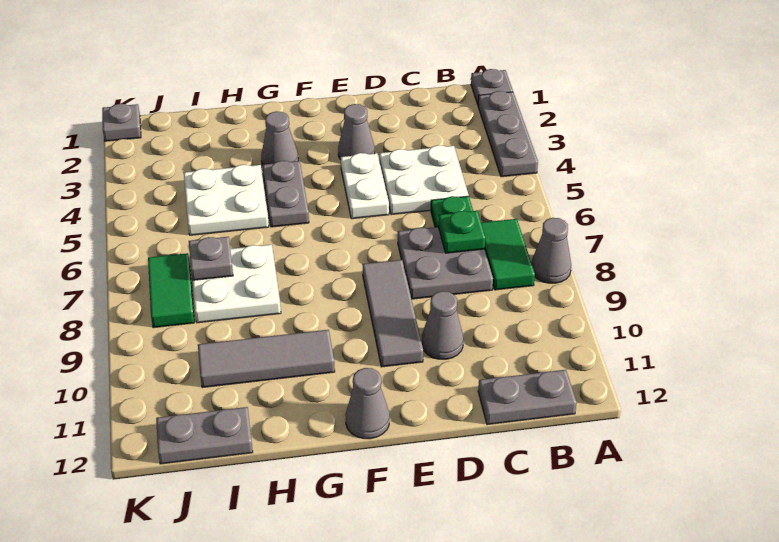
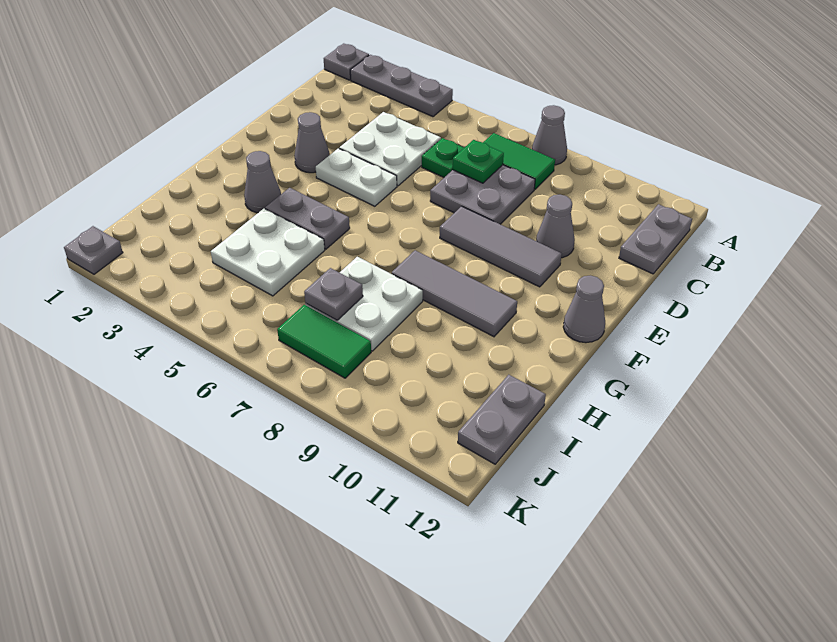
grey 1x3 tile [198,330,335,388] -> grey 1x3 tile turned to [392,250,517,337]

